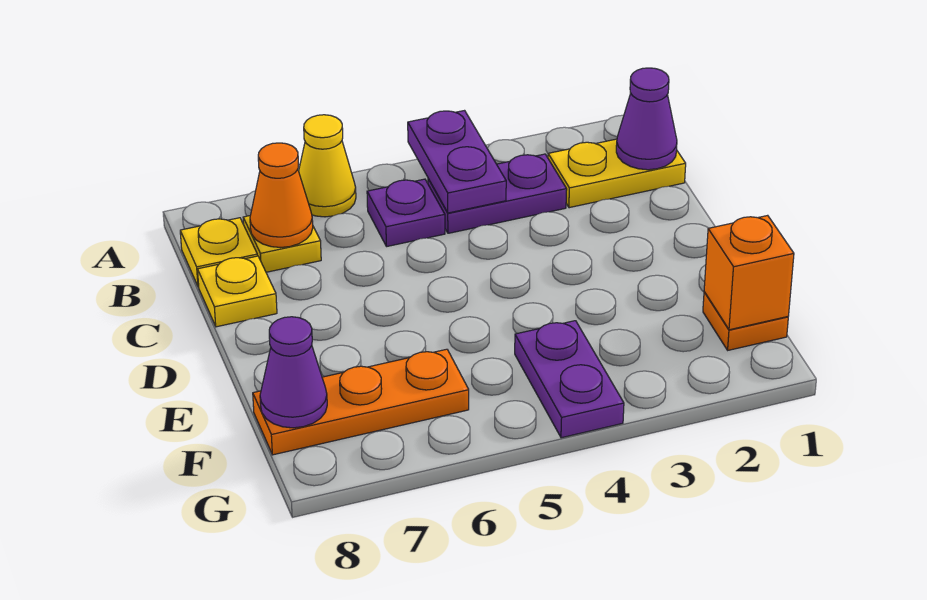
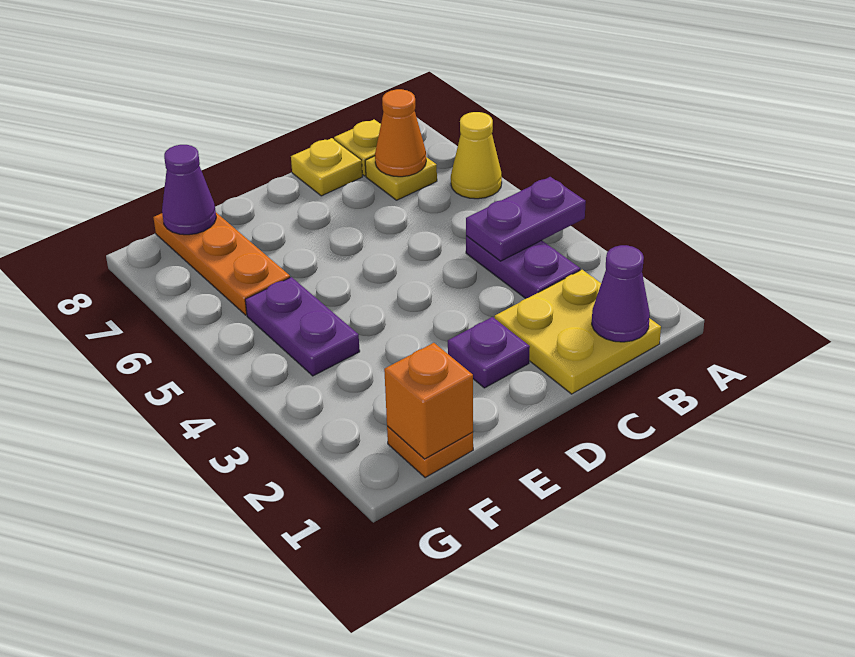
yellow 1x2 plate [548,139,686,208] -> yellow 2x2 plate [495,270,661,394]
purple 1x1 plate [367,179,445,247] -> purple 1x1 plate moved to [448,317,530,388]
purple 1x2 plate [515,321,624,438] -> purple 1x2 plate turned to [245,277,360,376]

